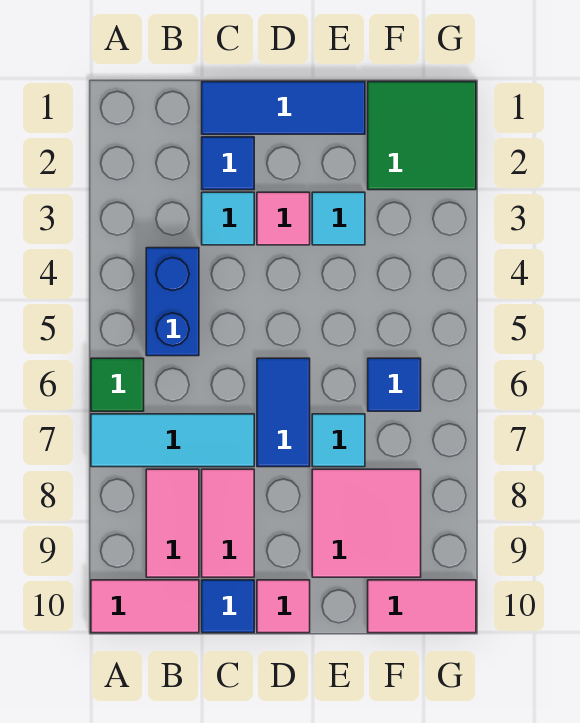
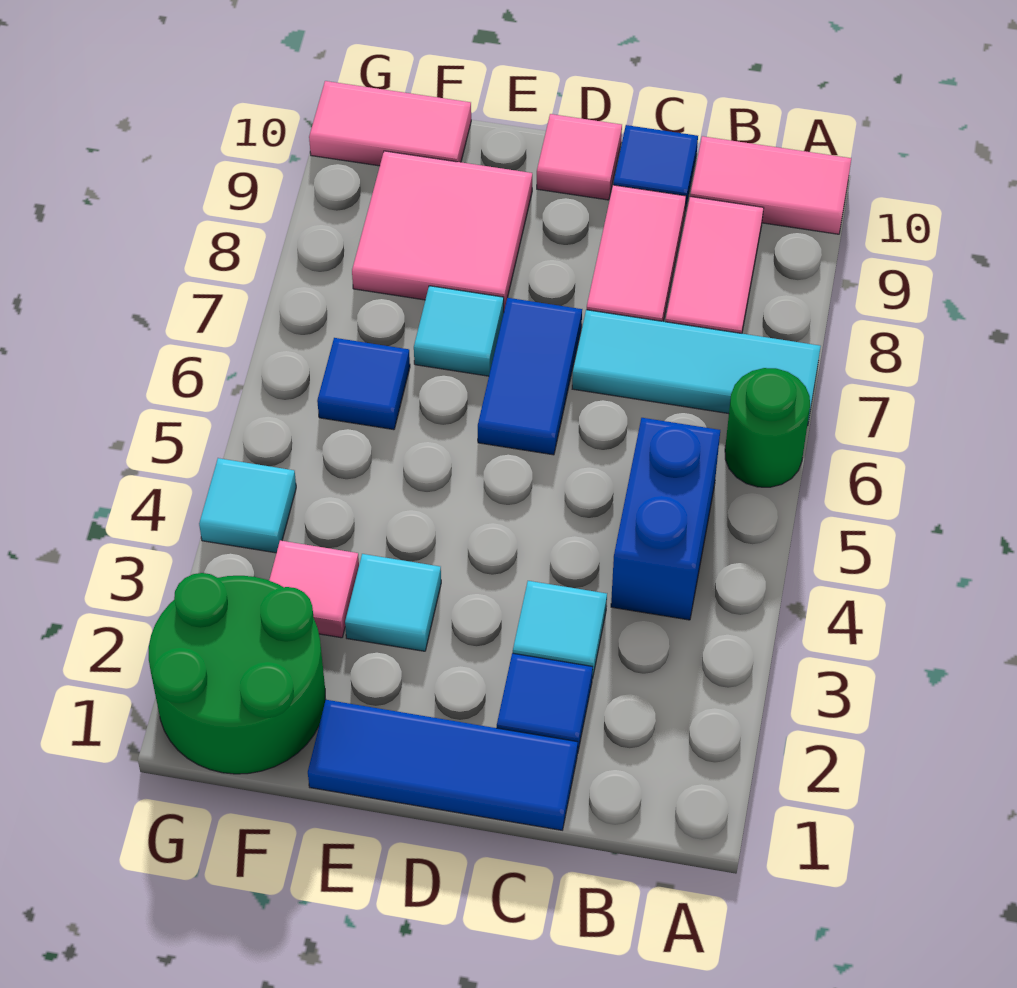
green 1x1 tile [91,358,144,411] -> green 1x1 round brick [725,368,810,487]
pink 1x1 tile [257,192,310,245] -> pink 1x1 tile moved to [269,541,359,638]
green 2x2 tile [368,82,476,190] -> green 2x2 round brick [149,573,326,774]
none -> cyan 1x1 tile [199,458,296,553]

